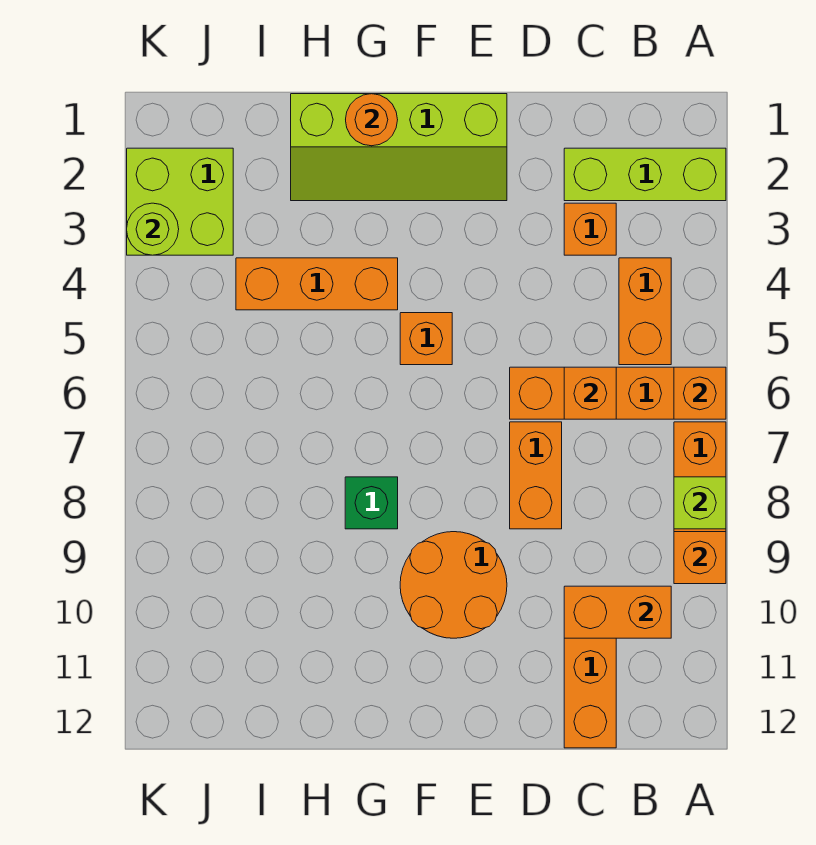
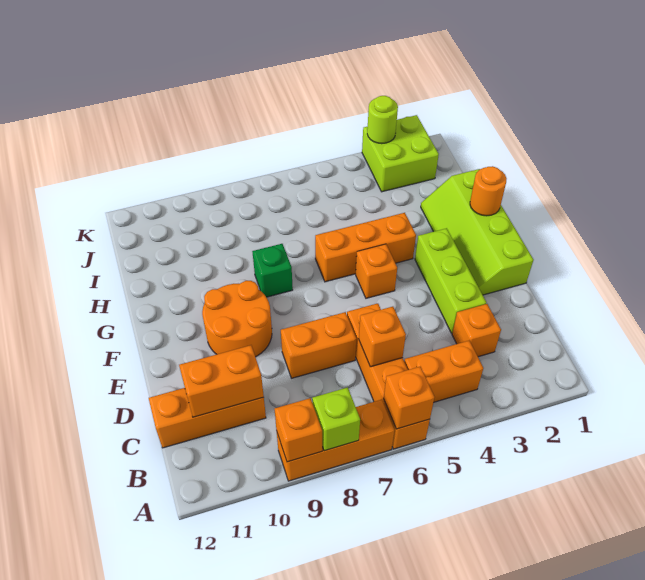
lime 1x3 brick [564,148,726,201] -> lime 1x3 brick moved to [415,228,486,333]
orange 1x2 brick [564,586,671,638] -> orange 1x2 brick turned to [179,345,264,417]
orange 1x3 brick [236,258,398,310] -> orange 1x3 brick turned to [315,213,416,282]

